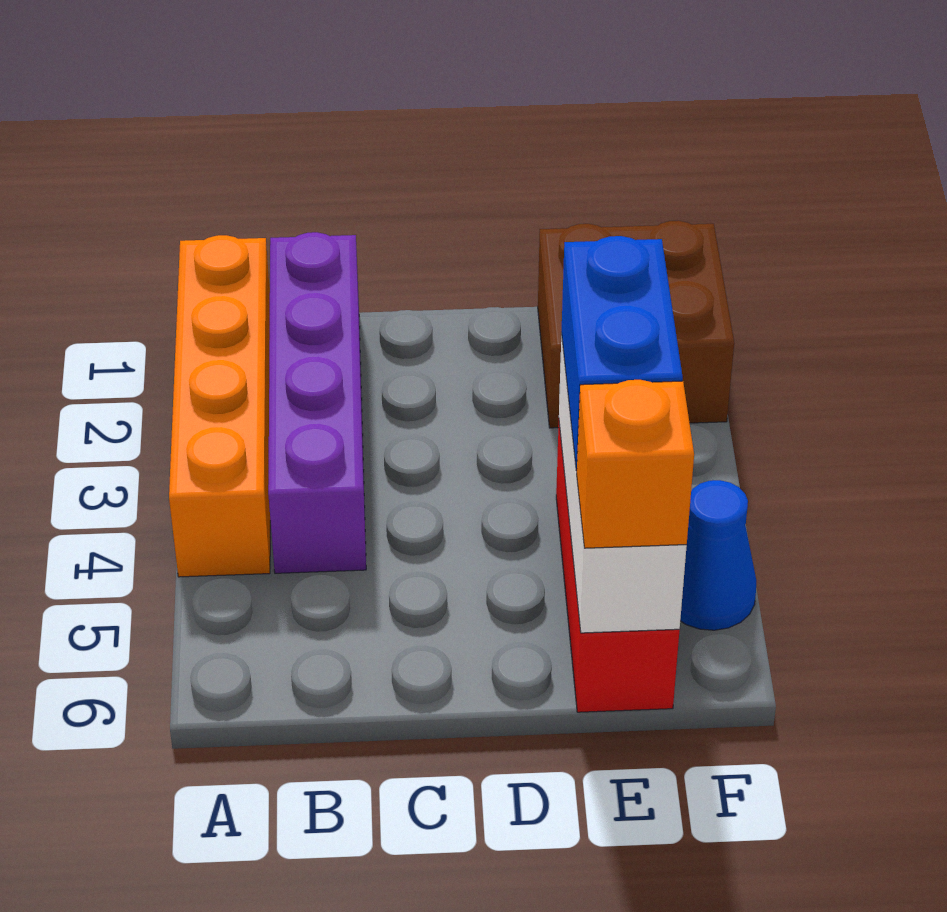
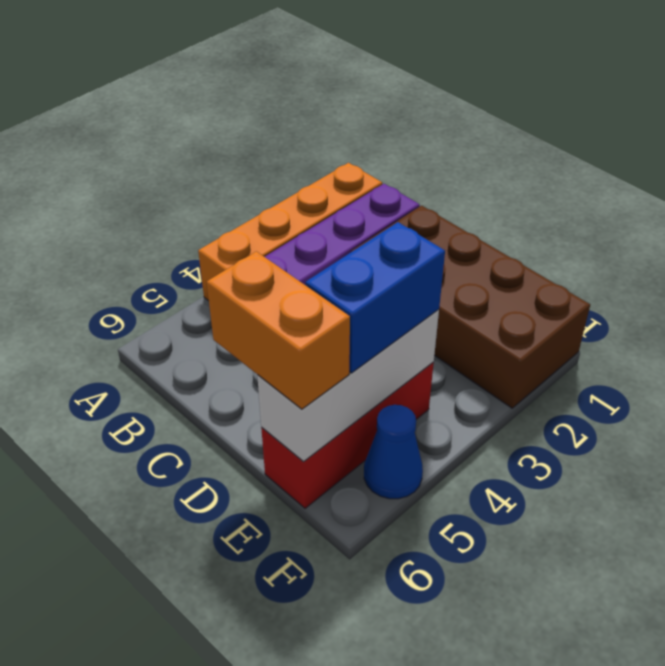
brown 2x2 brick [538,221,734,428] -> brown 2x4 brick [351,206,590,408]
orange 1x1 brick [577,380,694,548] -> orange 1x2 brick [207,251,350,409]

